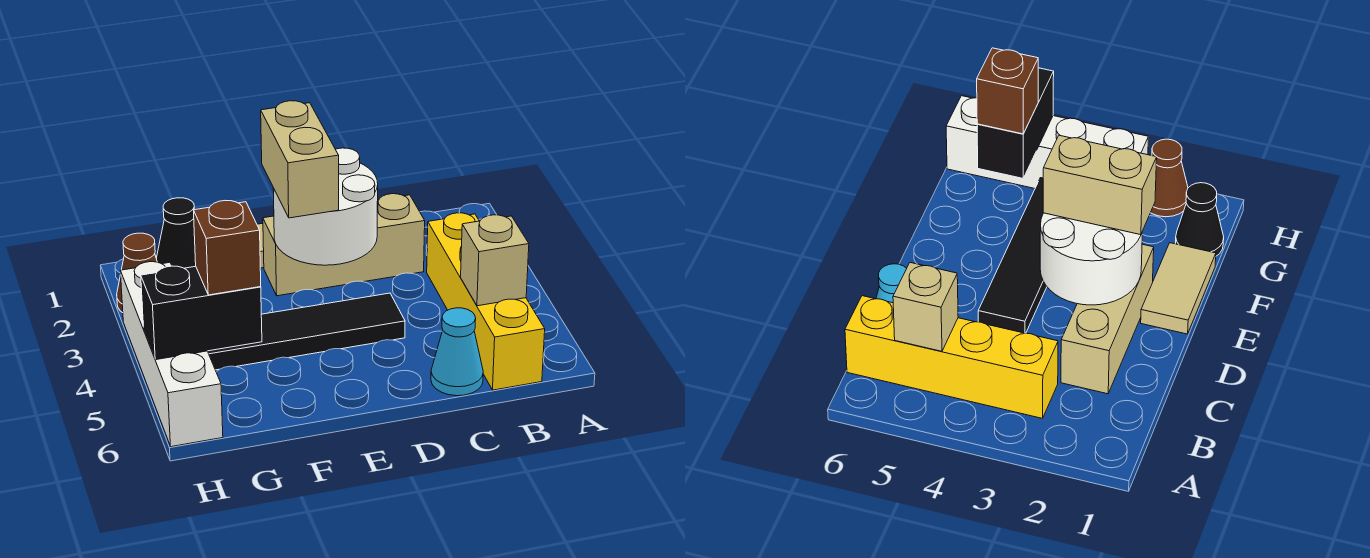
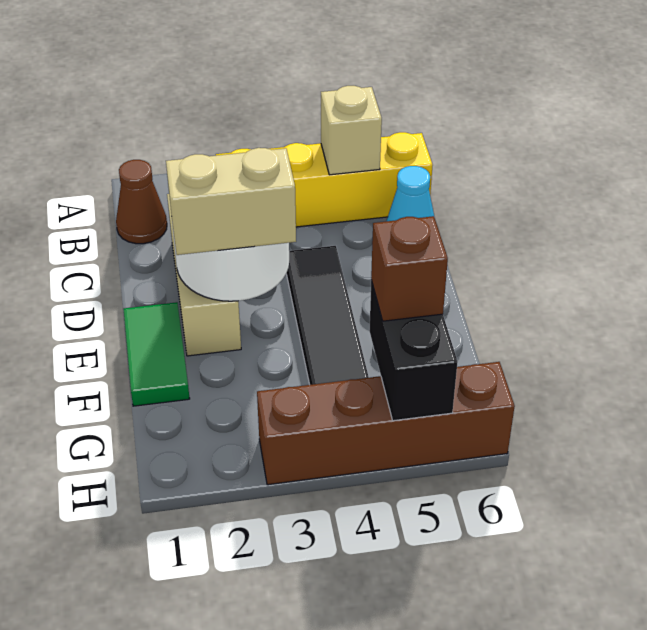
tan 1x2 tile [1141,243,1216,334] -> green 1x2 tile [123,302,190,406]
black 1x1 cone [157,198,196,268] -> none
brown 1x1 cone [117,233,157,313] -> brown 1x1 cone moved to [116,160,167,244]
white 1x4 brick [120,262,223,447] -> brown 1x4 brick [257,362,515,485]

